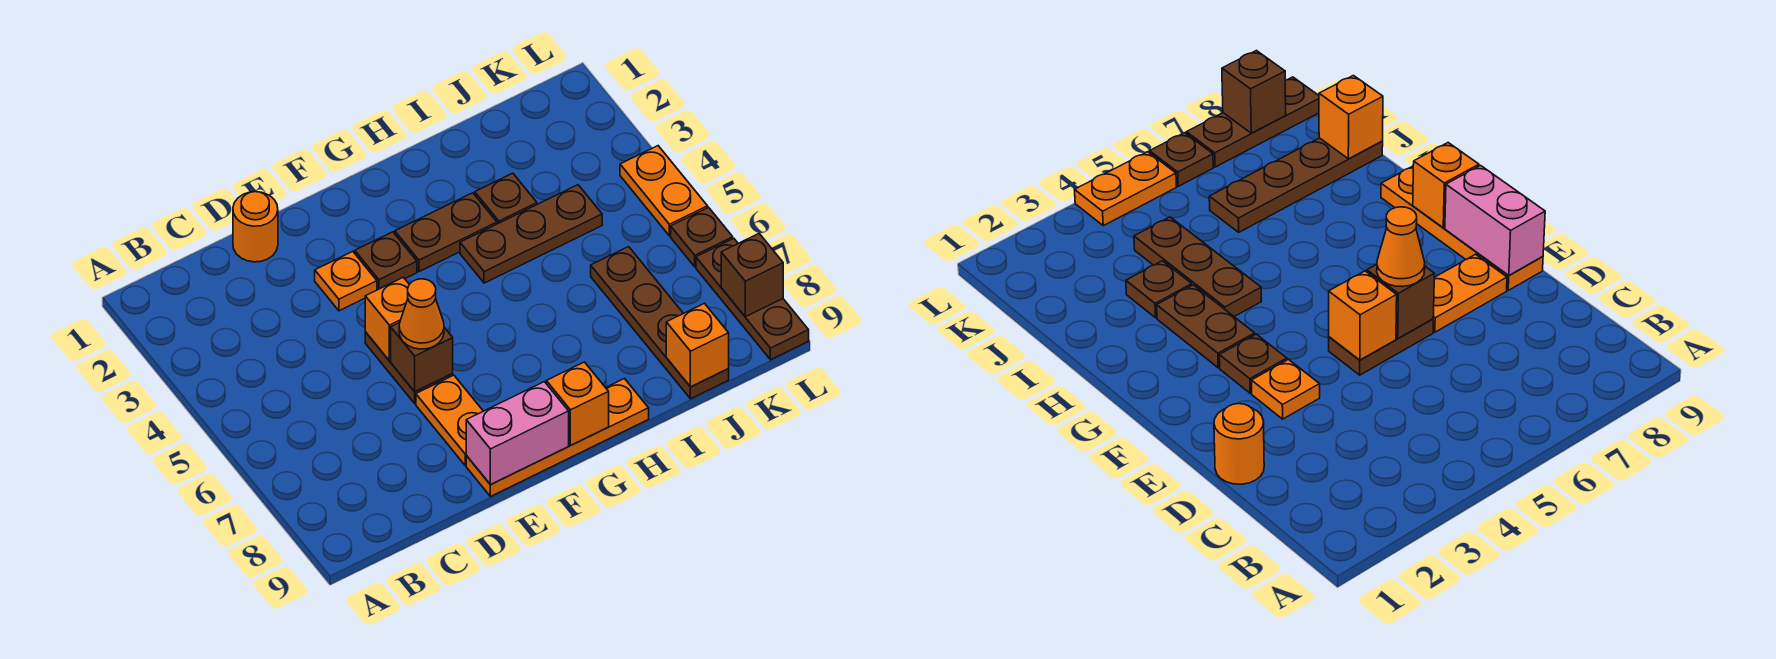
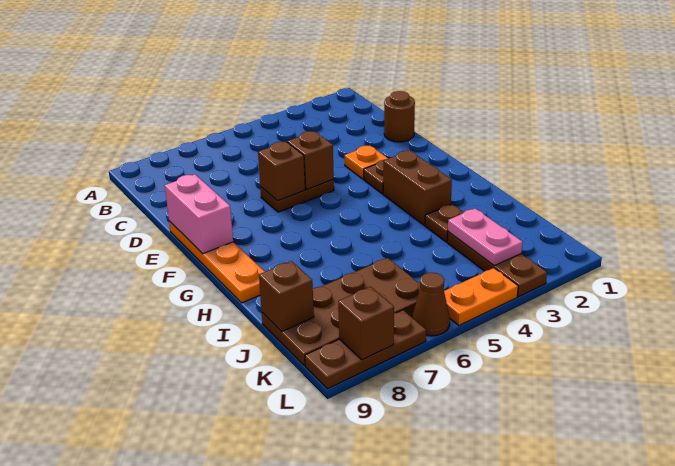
orange 1x1 round brick [233,192,278,262] -> brown 1x1 round brick [384,91,415,142]
orange 1x1 brick [365,277,409,361] -> brown 1x1 brick [287,131,334,189]
orange 1x1 cone [399,279,444,349] -> none
orange 1x2 plate [416,375,483,465] -> none
brown 1x2 plate [395,193,497,272] -> brown 1x2 brick [383,150,452,225]
orange 1x1 brick [546,362,609,445] -> none
brown 1x3 plate [460,185,602,283] -> brown 1x3 plate moved to [447,232,547,297]
none -> pink 1x2 plate [448,208,522,266]
brown 1x4 plate [591,247,729,399] -> brown 2x4 plate [262,258,420,366]
orange 1x1 brick [666,303,729,387] -> brown 1x1 brick [259,261,314,332]
brown 1x1 plate [671,207,733,267] -> brown 1x1 cone [412,273,450,336]

